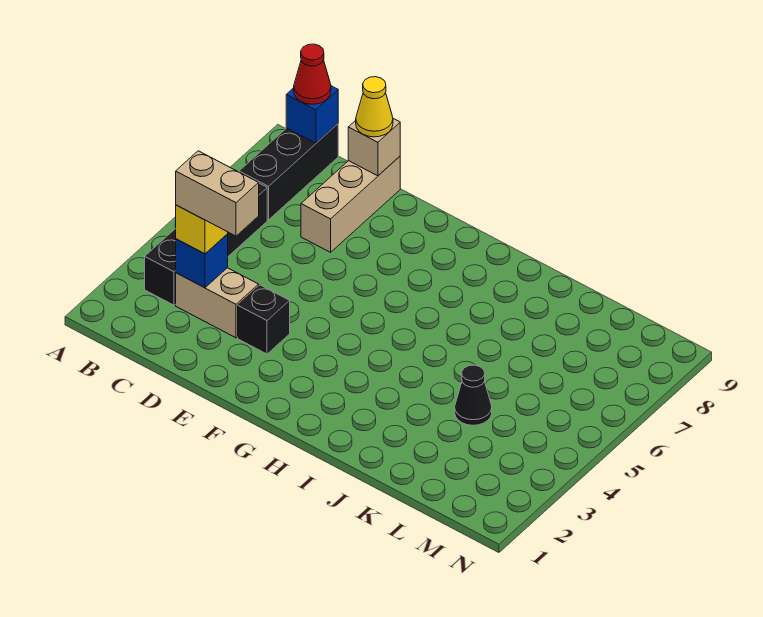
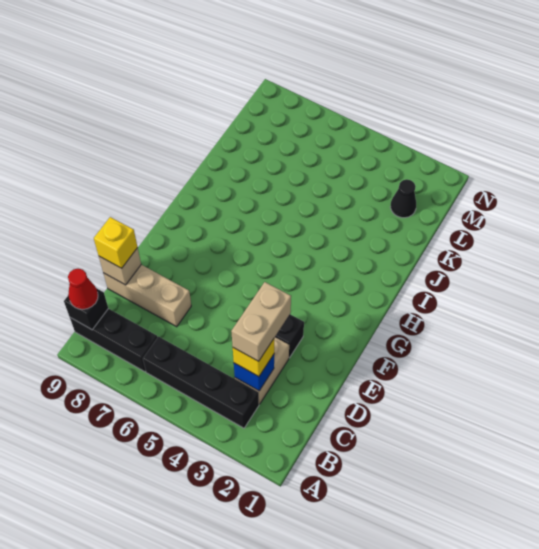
blue 1x1 brick [286,86,338,143] -> black 1x1 brick [64,288,108,330]
yellow 1x1 cone [356,77,393,137] -> yellow 1x1 brick [94,217,138,268]
black 1x1 cone [455,365,492,425] -> black 1x1 cone moved to [390,179,416,218]

